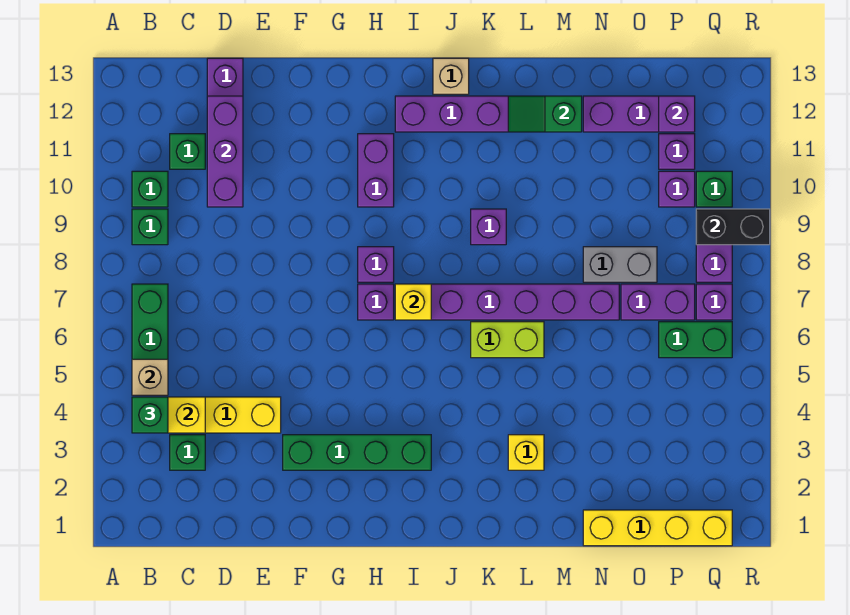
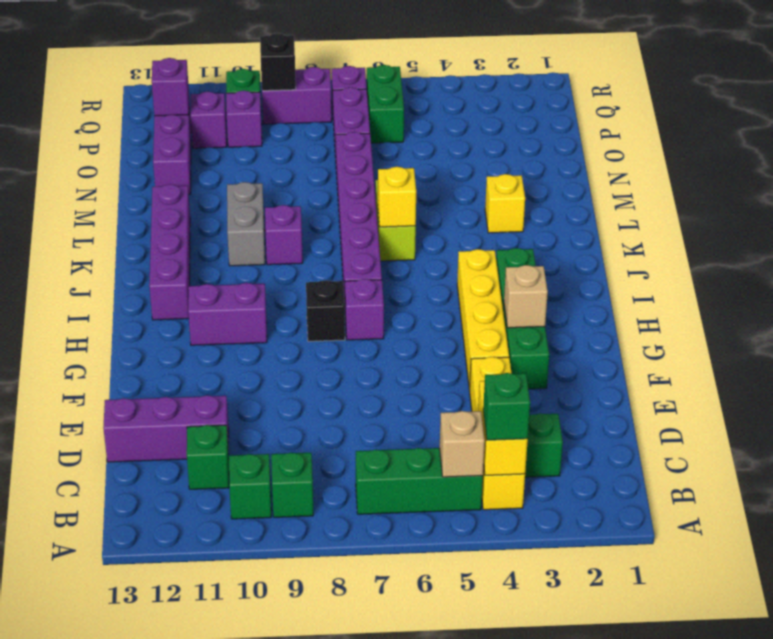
purple 1x3 brick [207,96,243,207] -> none
purple 1x1 brick [358,247,394,282] -> black 1x1 brick [306,280,345,341]
yellow 1x1 brick [395,284,431,320] -> yellow 1x1 brick moved to [378,167,416,227]
tan 1x1 brick [433,58,469,94] -> tan 1x1 brick moved to [504,265,548,328]
green 1x2 slope [508,96,582,132] -> none
yellow 1x4 brick [583,510,732,546] -> yellow 1x4 brick moved to [457,249,509,391]
grey 1x2 brick [583,247,657,282] -> grey 1x2 brick moved to [227,182,265,266]
black 1x2 brick [696,209,770,245] -> black 1x1 brick [260,33,296,91]

